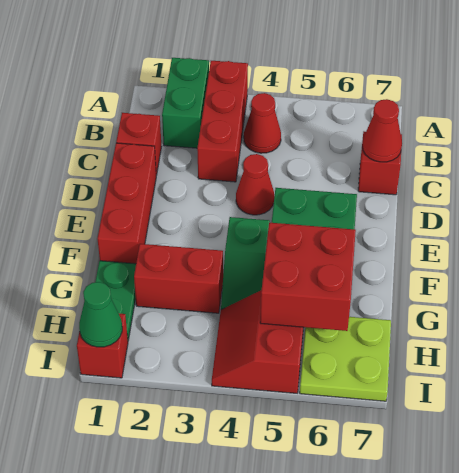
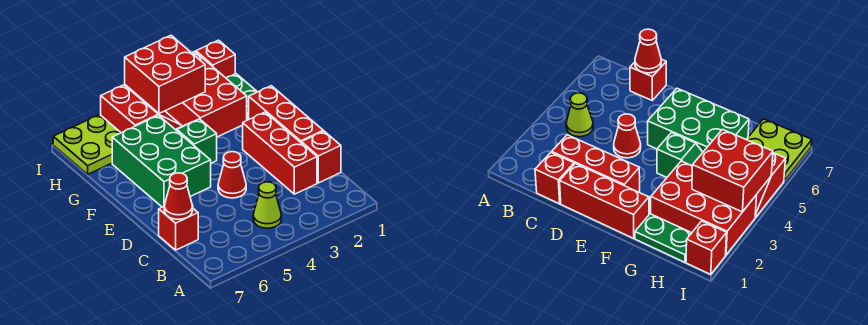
green 1x2 brick [162,58,209,148] -> none
red 1x3 brick [197,61,248,182] -> red 1x3 brick moved to [243,112,317,194]
red 1x1 cone [244,93,281,153] -> lime 1x1 cone [253,182,281,228]
red 1x2 brick [134,244,223,313] -> red 2x3 brick [165,51,247,137]
red 2x2 brick [260,223,356,331] -> red 2x2 brick moved to [125,35,205,113]
green 1x1 cone [79,282,122,347] -> none

